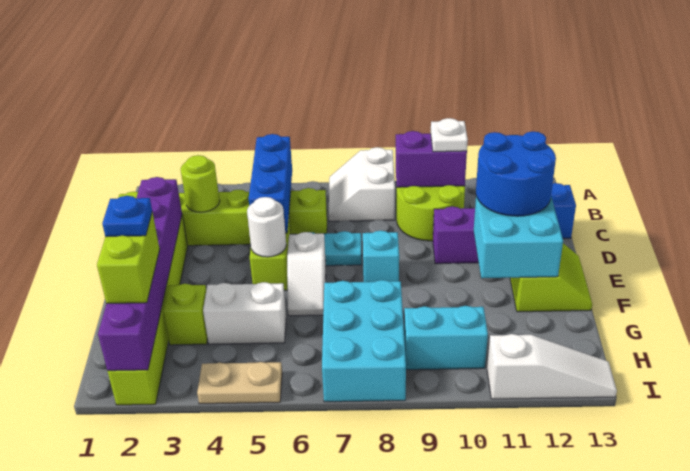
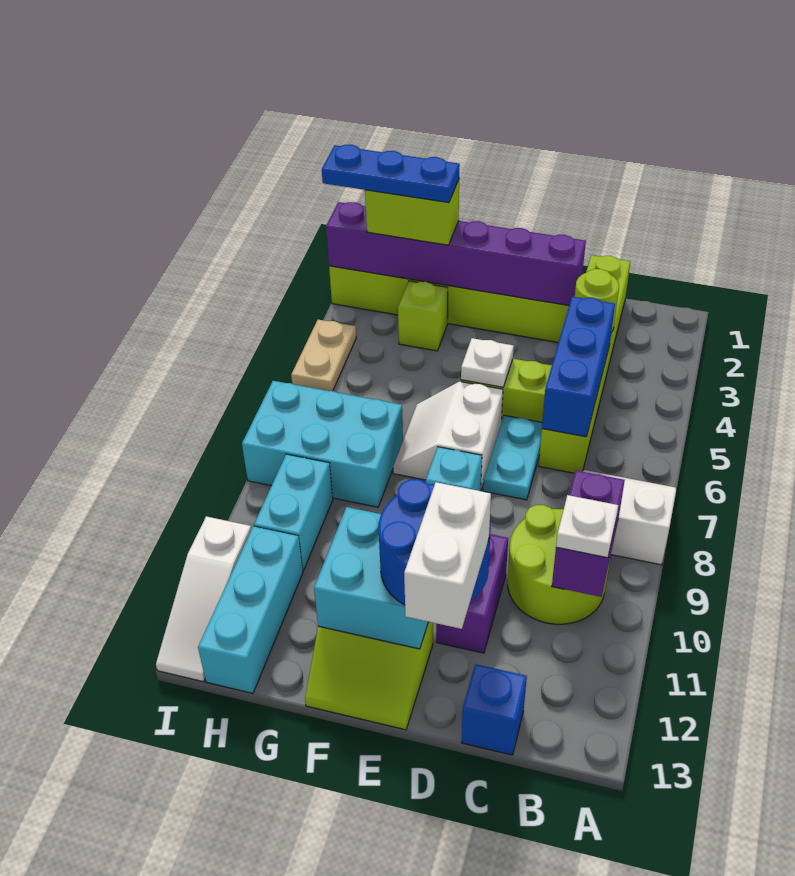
blue 1x3 brick [249,134,292,233] -> blue 1x3 brick turned to [542,297,615,437]
white 1x1 round brick [247,197,286,257] -> white 1x1 plate [461,338,514,387]
white 1x2 slope [287,232,326,316] -> white 2x2 slope [393,382,503,489]
blue 1x1 plate [102,196,152,237] -> blue 1x3 plate [322,145,460,203]
white 1x2 brick [203,282,286,344] -> white 1x2 brick moved to [404,482,491,629]
none -> cyan 1x3 brick [198,526,303,693]

